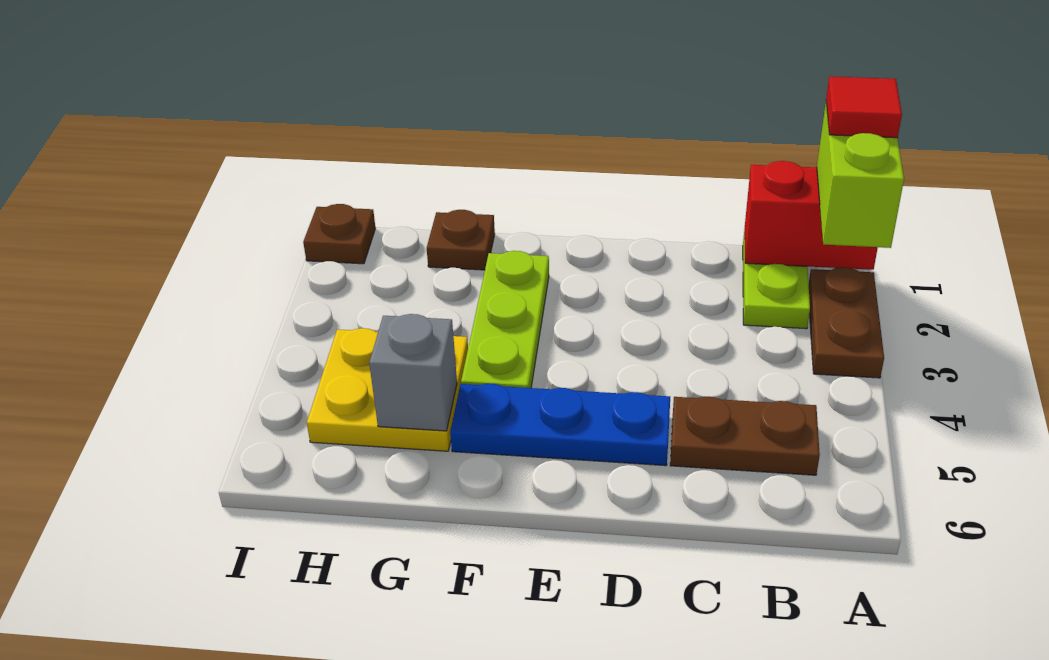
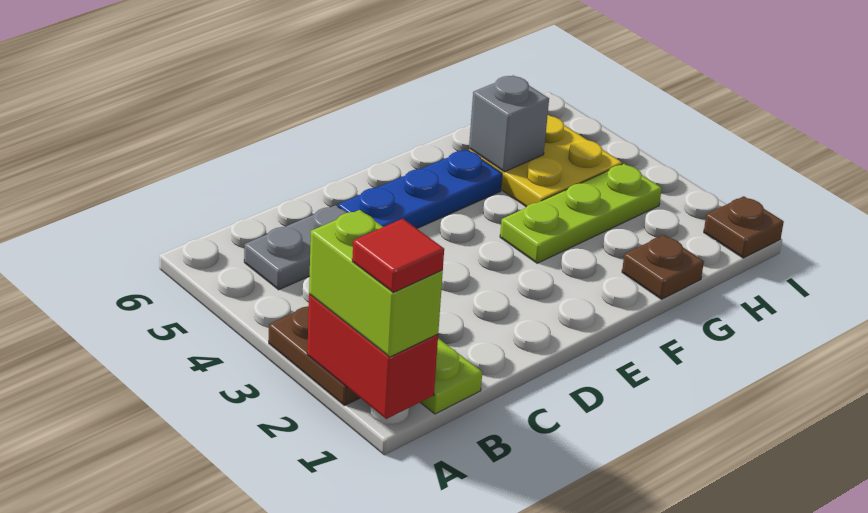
red 1x2 brick [745,161,878,270] -> red 1x2 brick turned to [307,294,438,419]
brown 1x2 plate [670,397,820,475] -> grey 1x2 plate [244,205,347,290]
lime 1x3 plate [461,251,549,388] -> lime 1x3 plate turned to [500,164,662,263]

